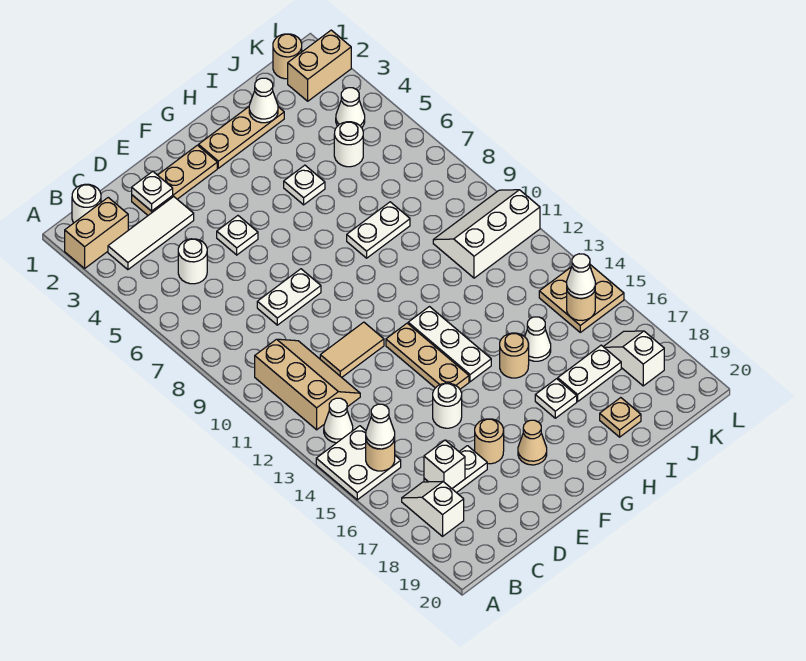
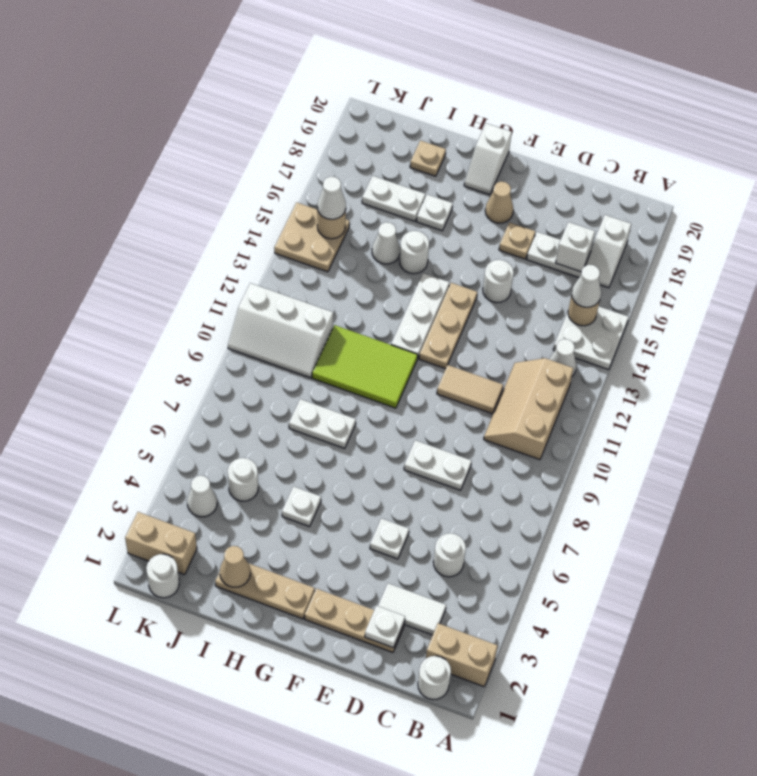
white 1x3 tile [108,197,194,270] -> white 1x2 tile [378,583,446,635]
tan 1x1 round brick [475,419,504,464] -> tan 1x1 plate [499,222,535,259]
none -> lime 2x3 tile [312,325,418,408]
tan 1x1 round brick [500,333,529,378] -> white 1x1 round brick [400,231,429,274]
white 1x1 cone [249,78,278,123] -> tan 1x1 cone [220,546,250,587]
tan 1x1 round brick [273,34,302,79] -> white 1x1 round brick [146,554,179,598]
white 1x2 slope [603,331,664,386] -> white 1x2 slope moved to [464,123,512,195]

